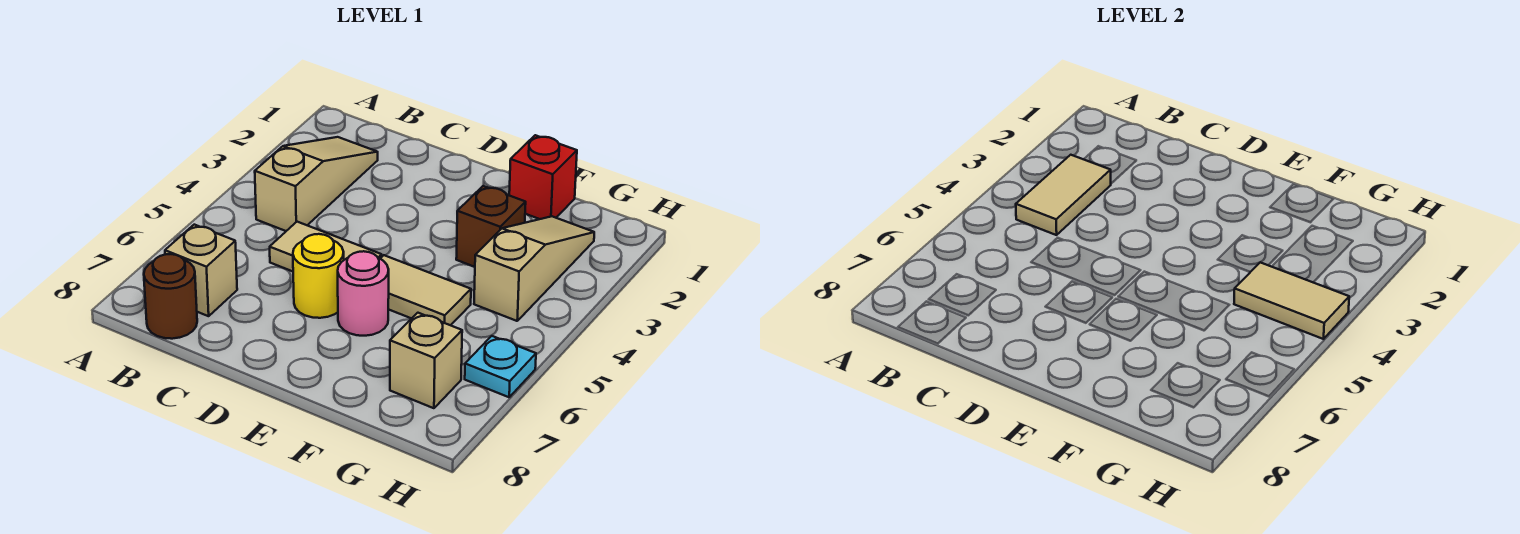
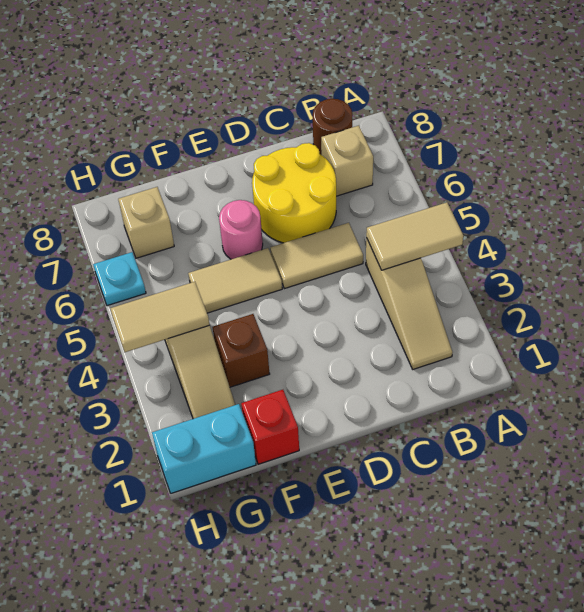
tan 1x2 tile [1016,155,1111,235] -> tan 1x2 tile turned to [366,202,463,270]
yellow 1x1 round brick [293,234,344,318] -> yellow 2x2 round brick [252,143,336,243]
none -> cyan 1x2 brick [152,404,256,493]

